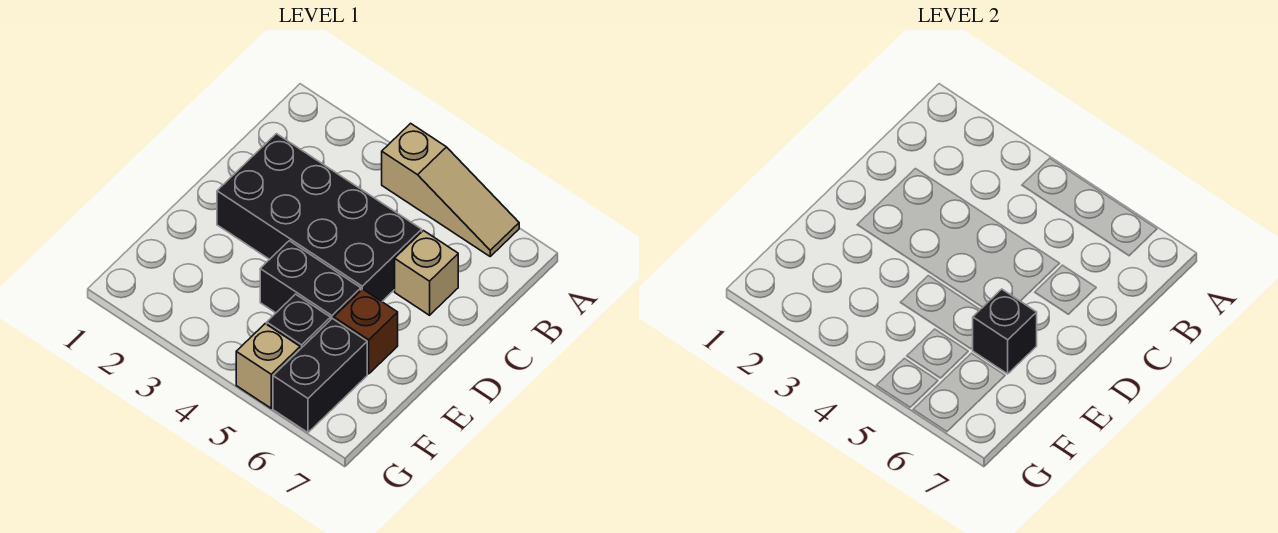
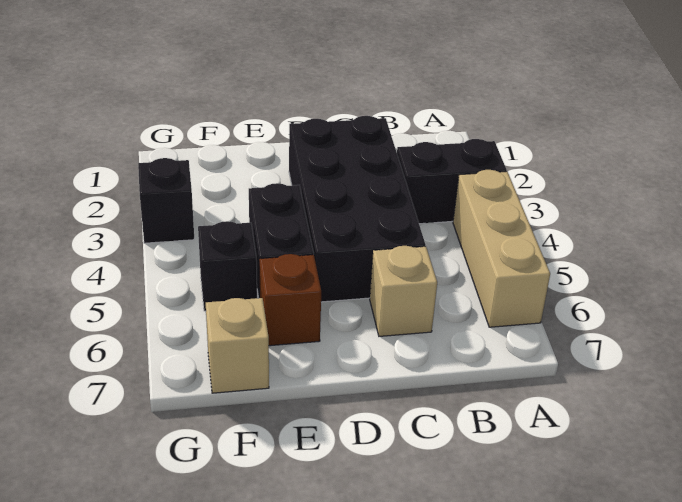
tan 1x3 slope [382,123,519,256] -> tan 1x3 brick [453,170,550,327]
black 1x1 brick [972,289,1037,374] -> black 1x1 brick moved to [138,158,194,243]
black 1x2 brick [273,318,367,432] -> black 1x2 brick moved to [397,139,507,224]
tan 1x1 brick [236,324,300,408] -> tan 1x1 brick moved to [206,298,269,393]

